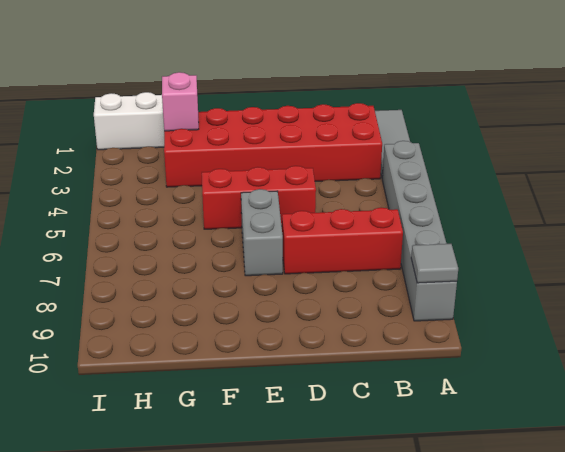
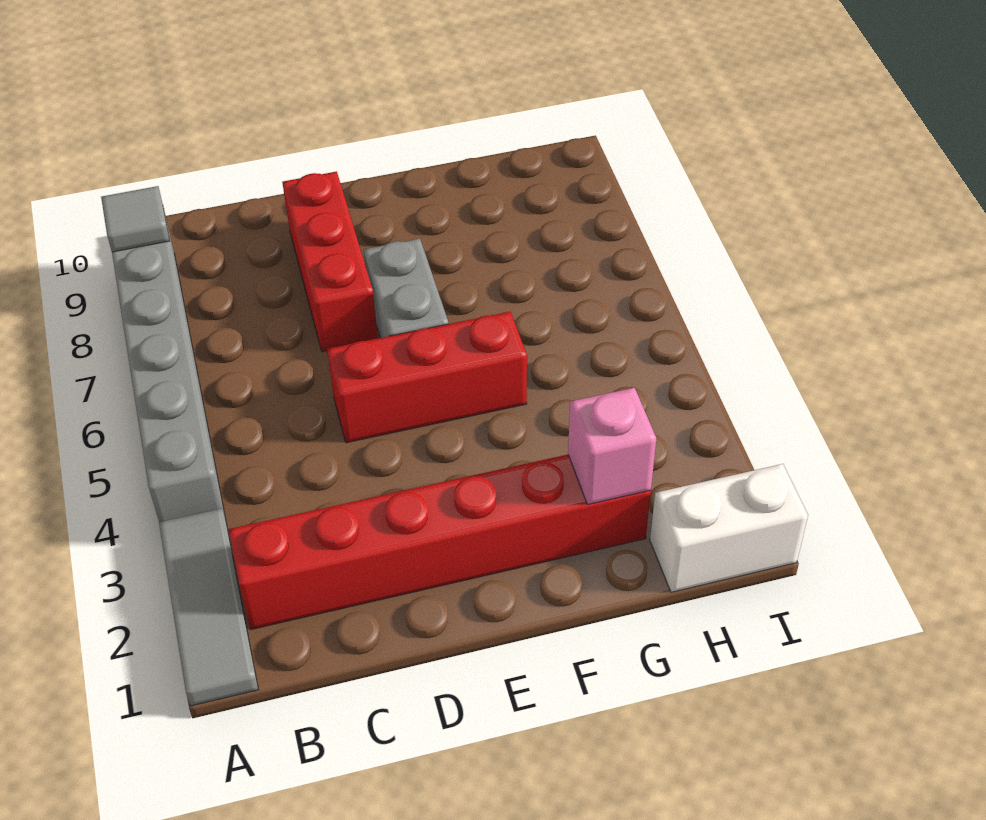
red 2x6 brick [164,103,382,187] -> red 1x6 brick [228,455,651,629]
red 1x3 brick [282,208,403,274] -> red 1x3 brick turned to [282,172,378,352]

